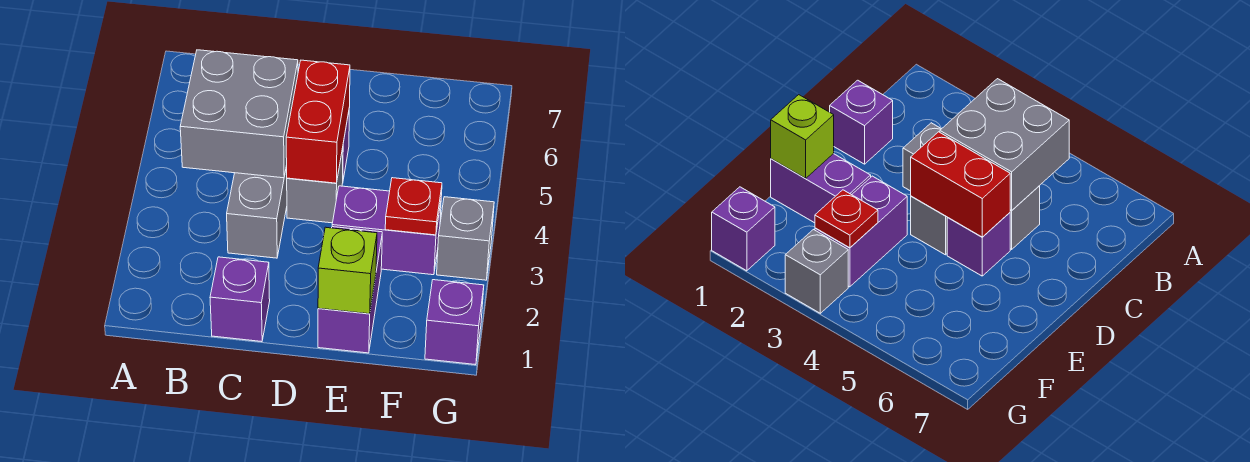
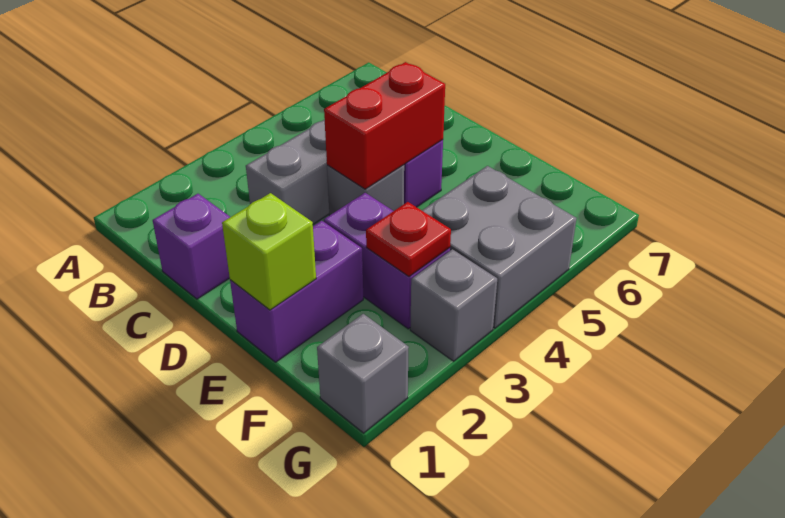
grey 2x2 brick [180,50,298,178] -> grey 2x2 brick moved to [422,166,577,328]
purple 1x1 brick [425,280,484,365] -> grey 1x1 brick [317,314,409,433]

